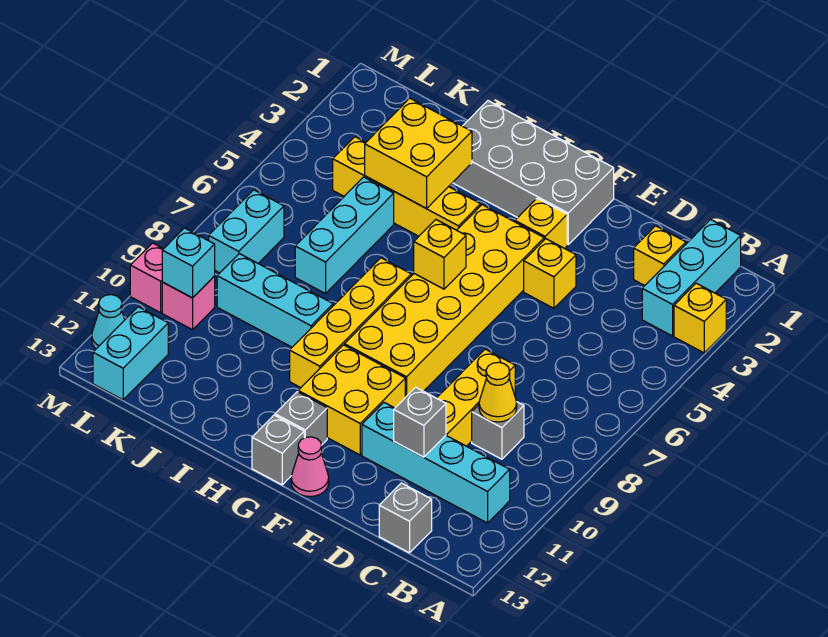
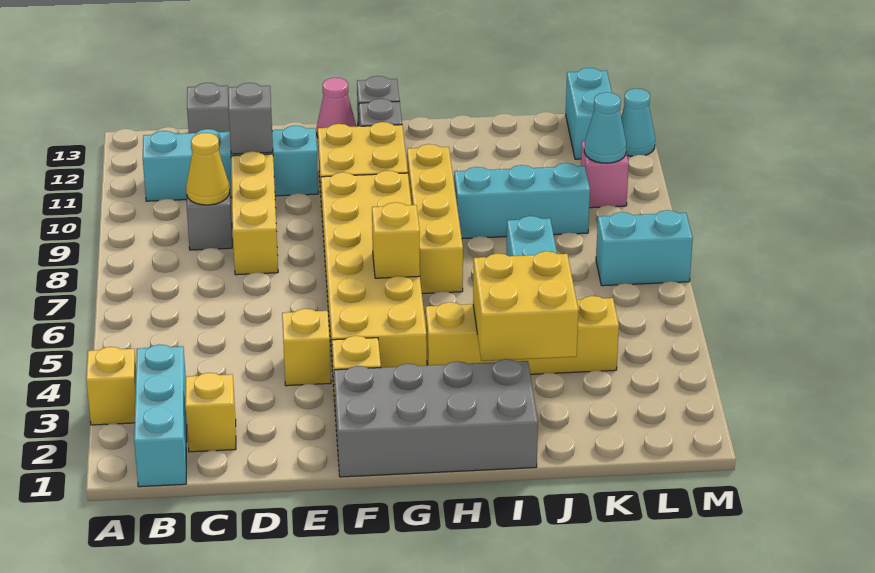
cyan 1x2 brick [209,190,284,273] -> cyan 1x2 brick turned to [596,210,693,286]
cyan 1x1 brick [162,228,215,298] -> cyan 1x1 cone [584,92,626,163]
pink 1x1 brick [130,243,163,313] -> none

